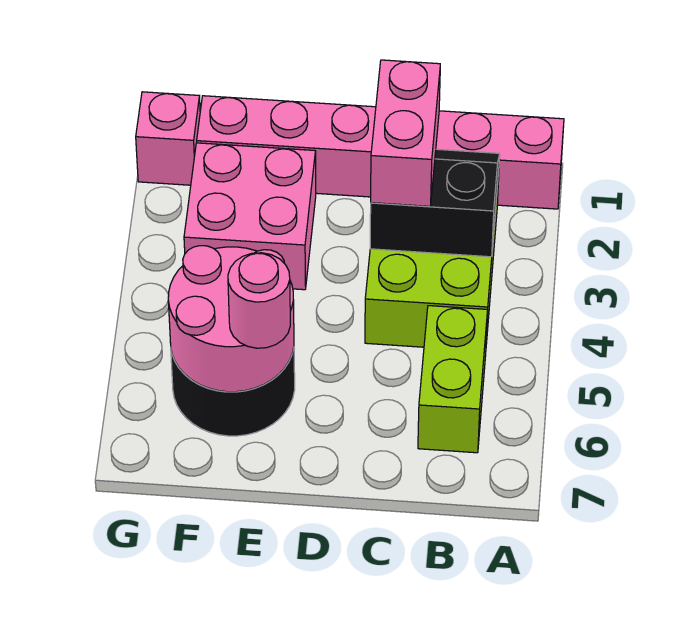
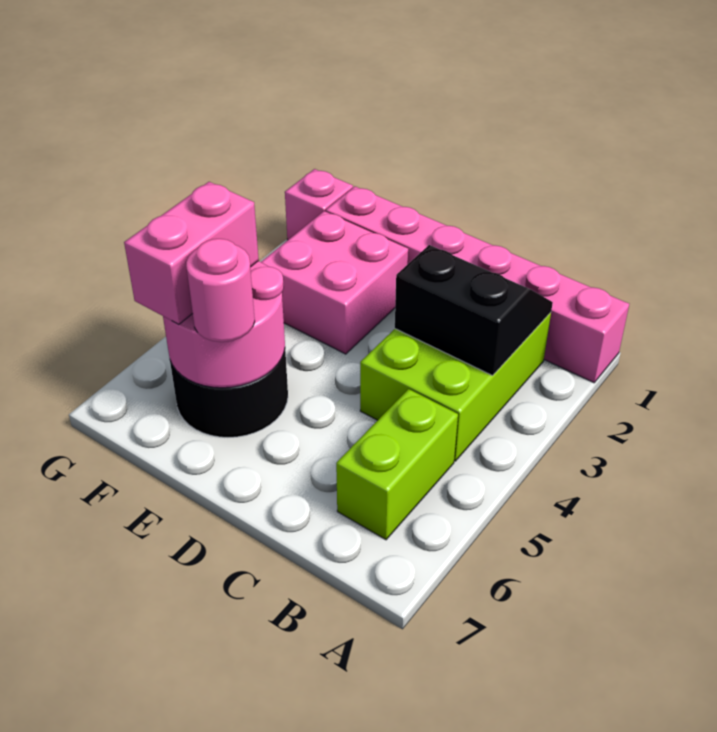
pink 1x2 brick [371,60,440,206] -> pink 1x2 brick moved to [124,182,259,325]

